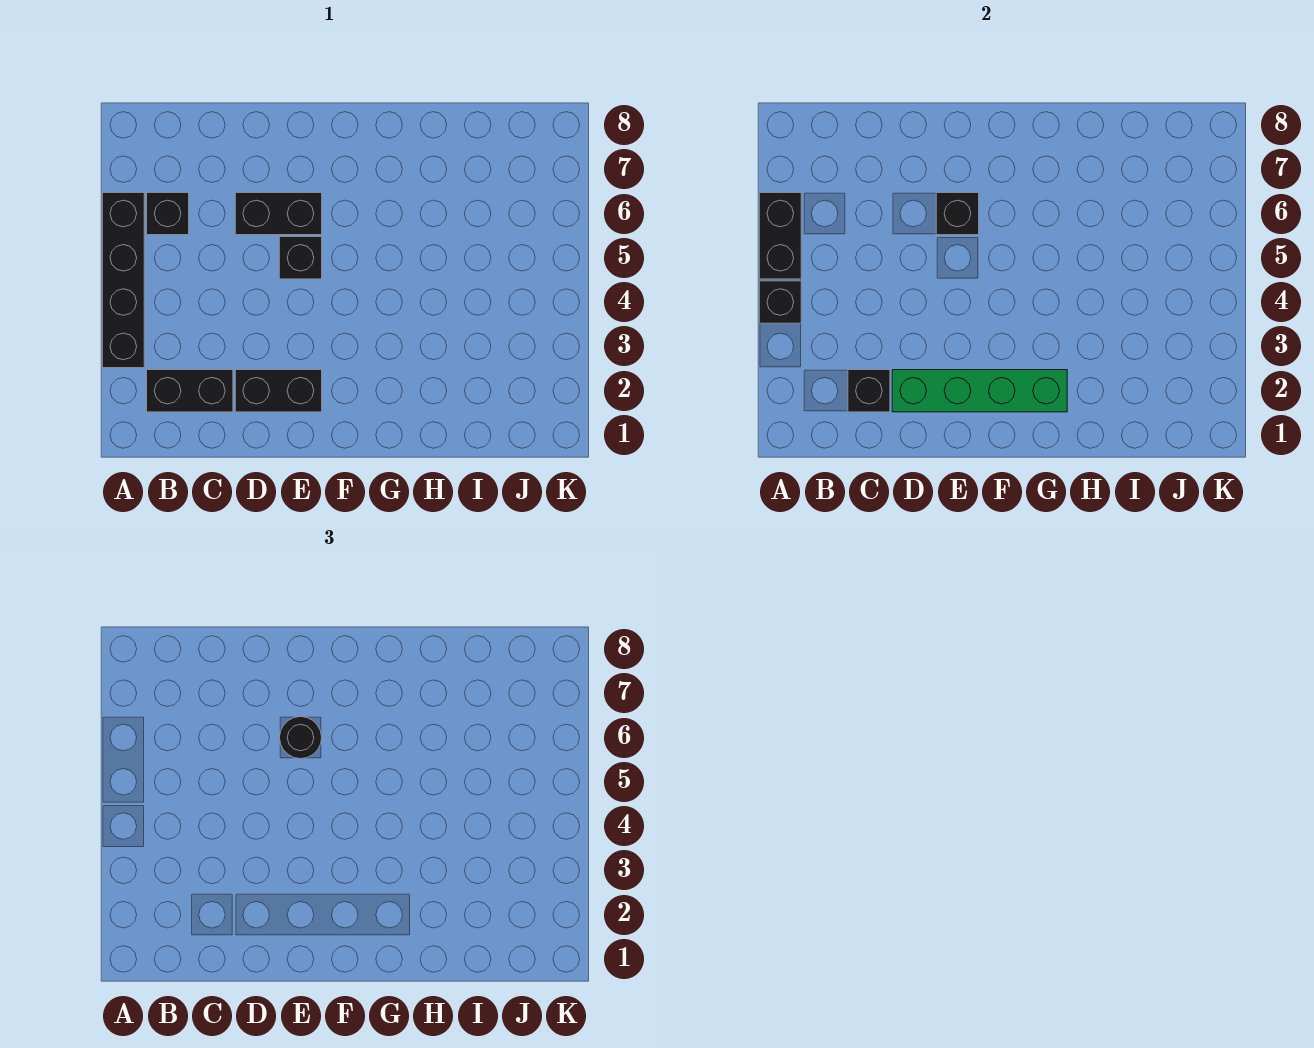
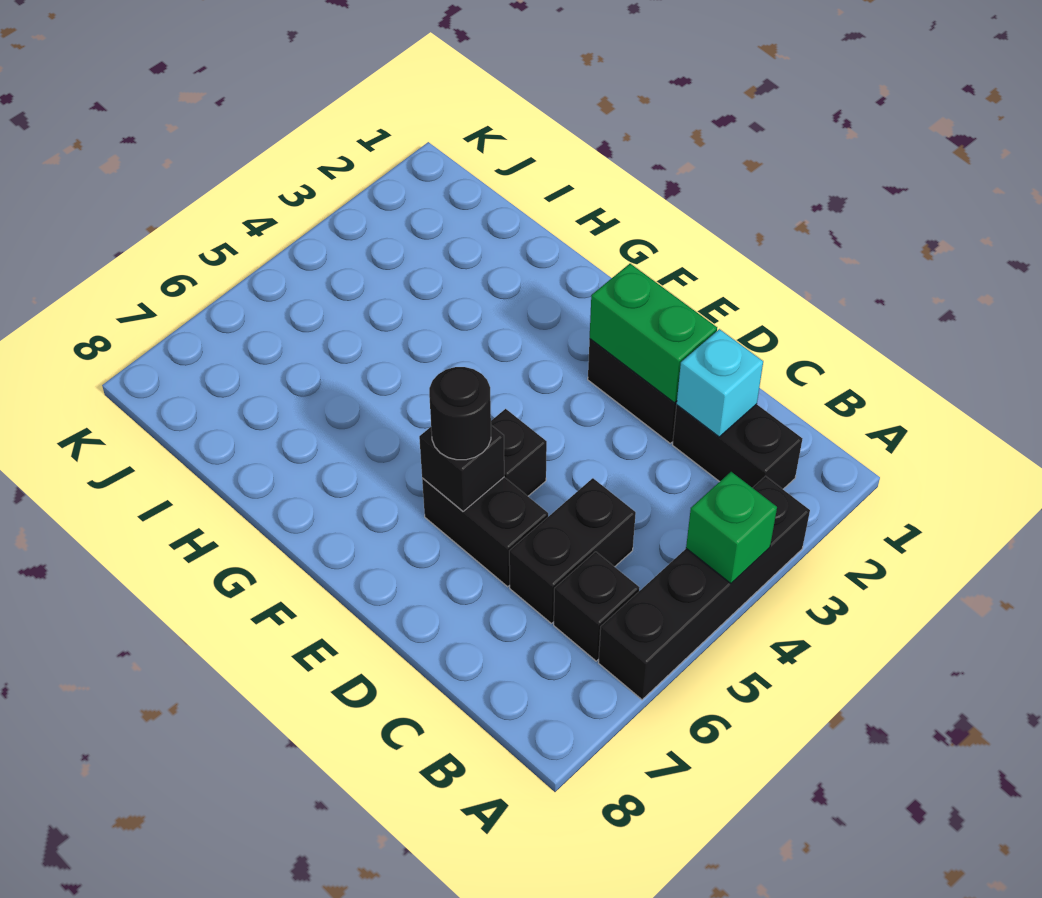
black 1x1 brick [759,281,801,323] -> green 1x1 brick [686,472,777,584]
black 1x2 brick [759,193,801,279] -> black 1x2 brick moved to [509,478,636,623]
black 1x1 brick [848,370,890,412] -> cyan 1x1 brick [677,329,763,437]
green 1x4 brick [892,370,1067,412] -> green 1x2 brick [590,264,717,403]

